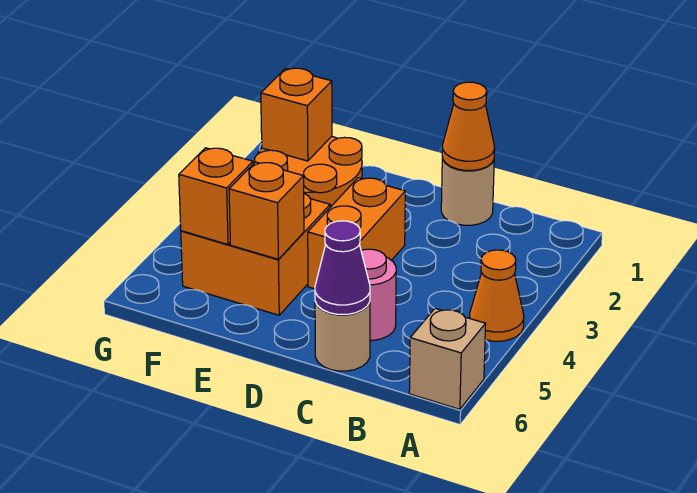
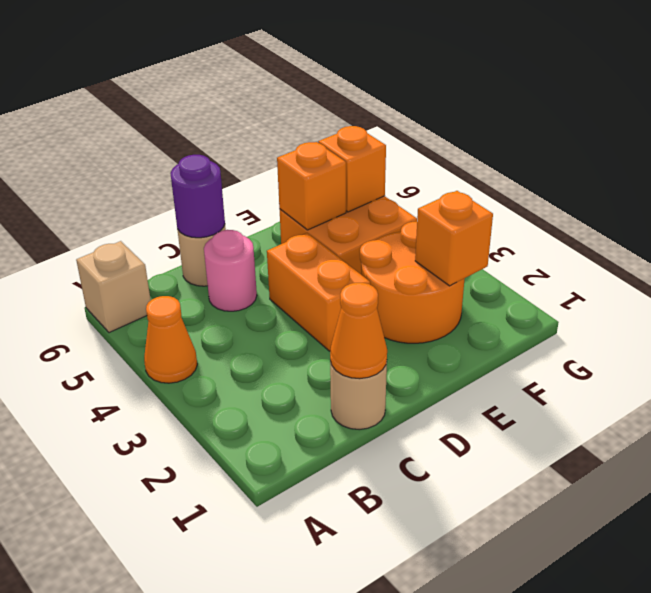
purple 1x1 cone [315,221,370,314] -> purple 1x1 round brick [170,155,225,238]

